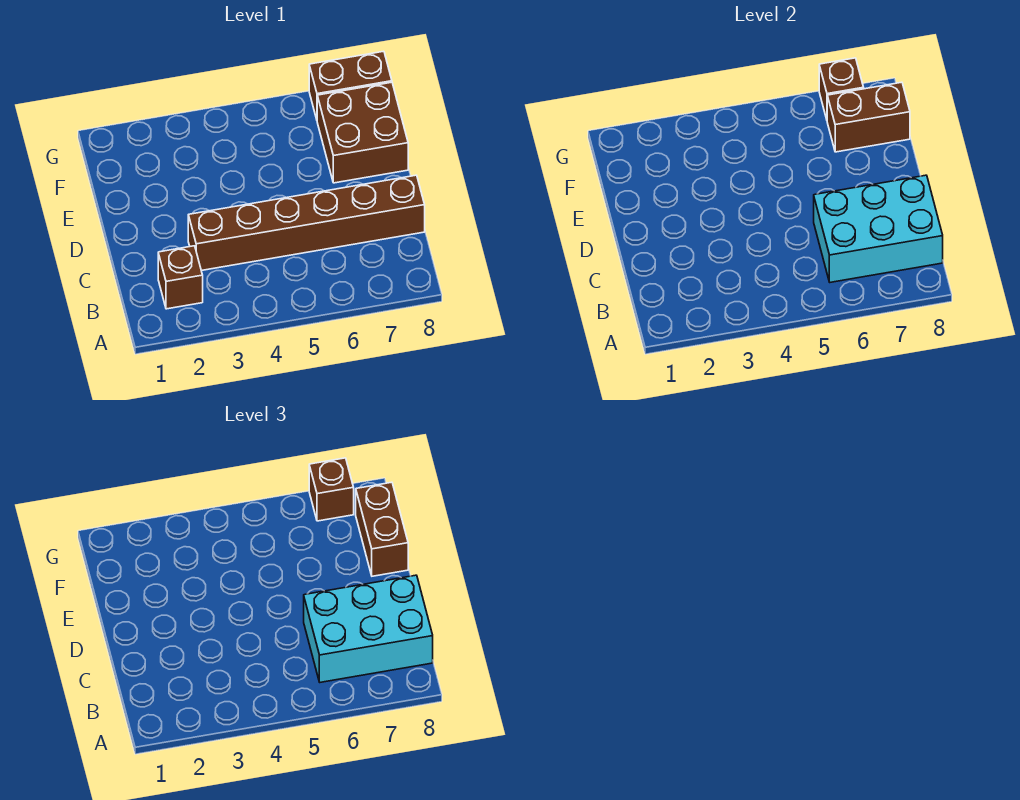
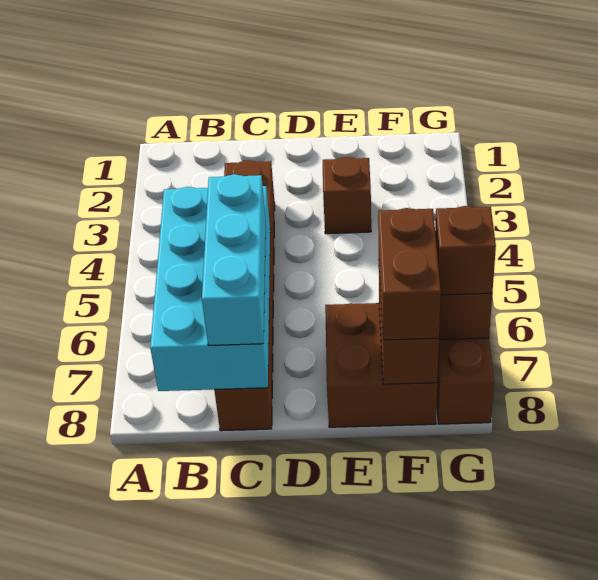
brown 1x1 brick [158,246,203,309] -> brown 1x1 brick moved to [323,157,371,234]
cyan 2x3 brick [814,175,943,282] -> cyan 2x4 brick [150,186,270,391]
cyan 2x3 brick [304,575,433,682] -> cyan 1x3 brick [202,174,266,345]
brown 1x2 brick [356,482,408,576] -> brown 1x2 brick turned to [378,208,441,340]

